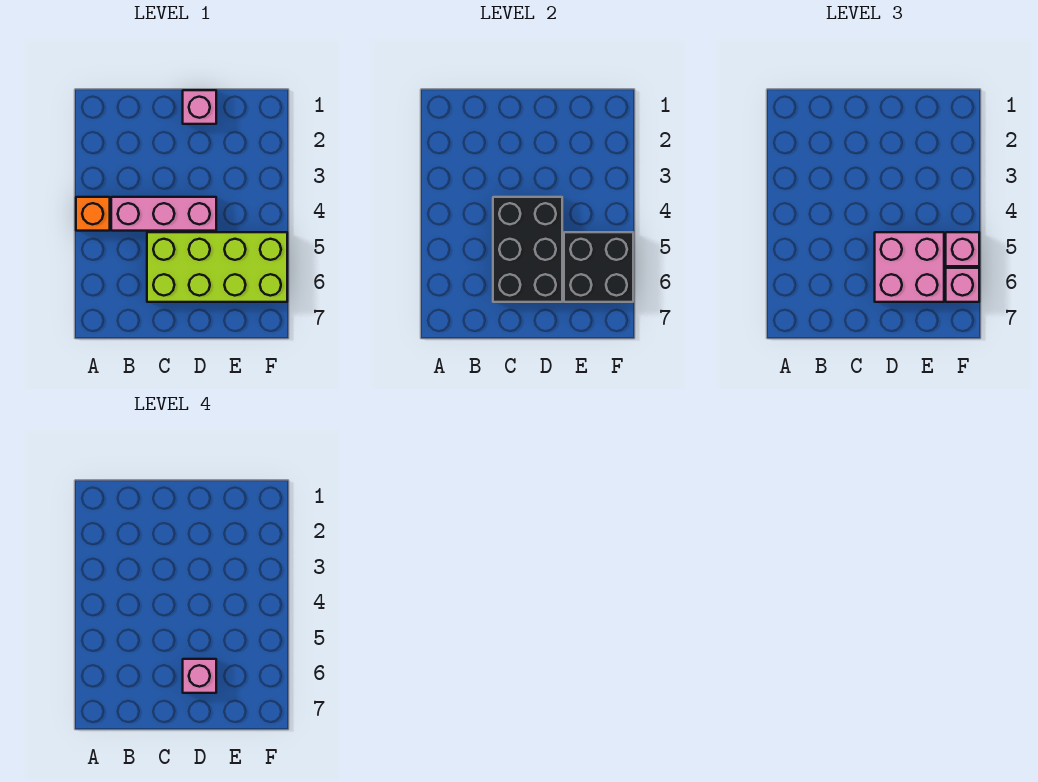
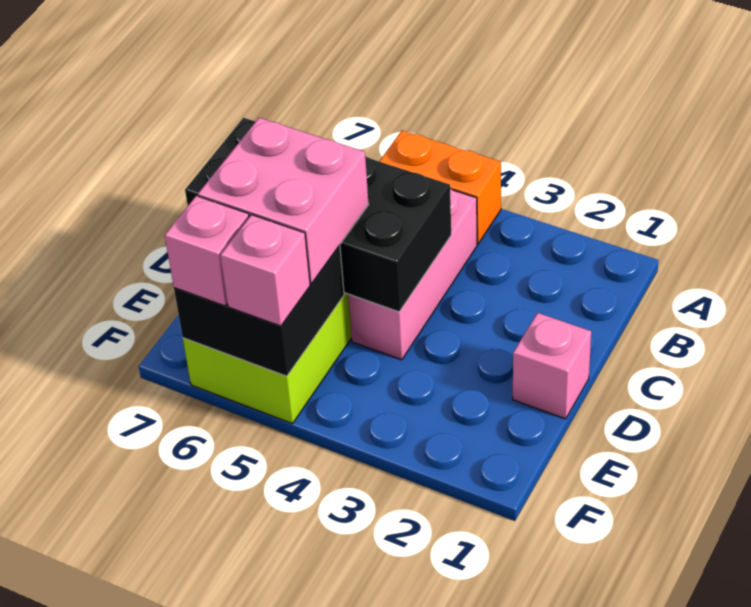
orange 1x1 brick [76,197,110,231] -> orange 1x2 brick [379,130,501,244]
black 2x3 brick [493,197,562,302] -> black 2x4 brick [185,118,451,312]
pink 1x1 brick [183,659,216,693] -> none

